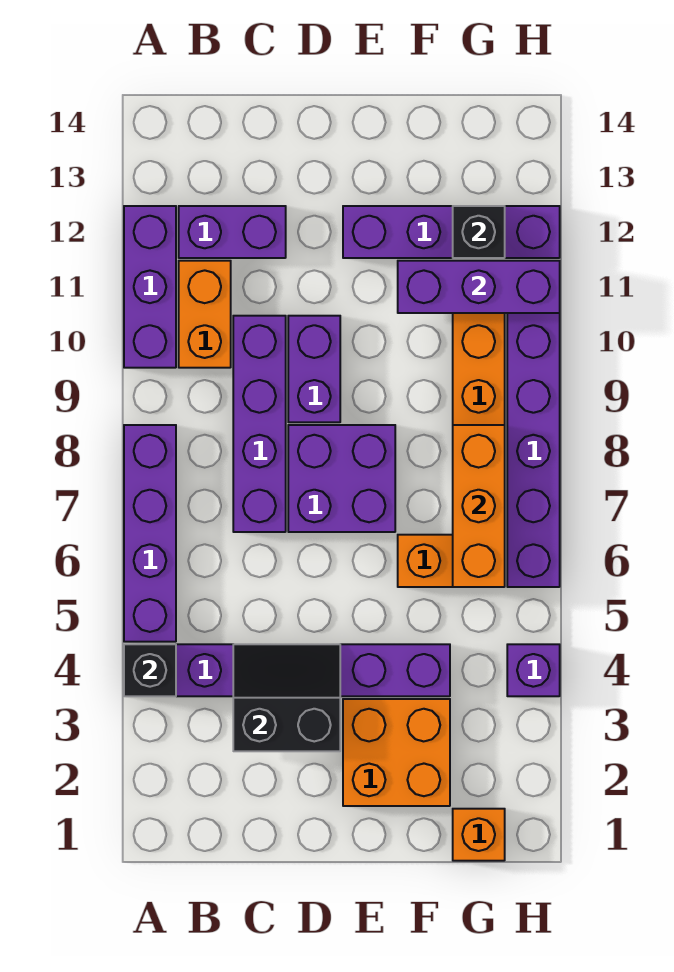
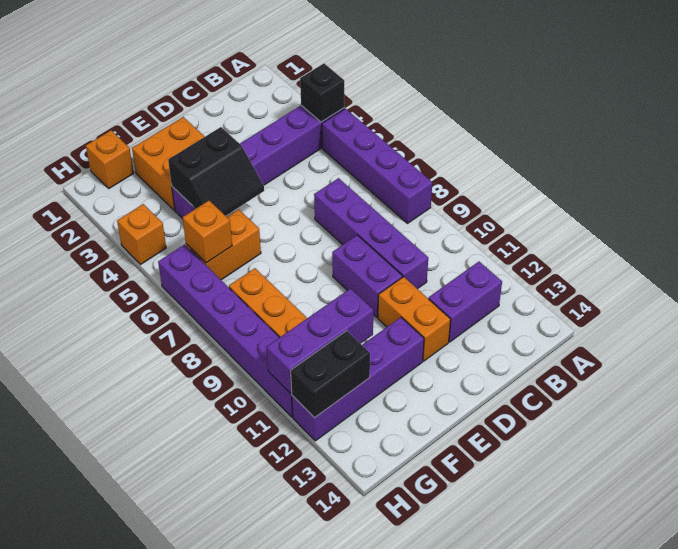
purple 1x3 brick [124,206,176,368] -> none
orange 1x2 brick [179,261,231,368] -> orange 1x2 brick moved to [378,277,451,361]
black 2x2 slope [233,644,340,751] -> black 2x2 slope moved to [168,127,264,216]
purple 2x2 brick [288,425,395,532] -> none
orange 1x3 brick [453,425,505,587] -> orange 1x1 brick [183,201,232,263]
black 1x1 brick [453,206,505,258] -> black 1x2 brick [291,331,370,418]
purple 1x1 brick [507,644,560,696] -> orange 1x1 brick [117,204,166,264]

